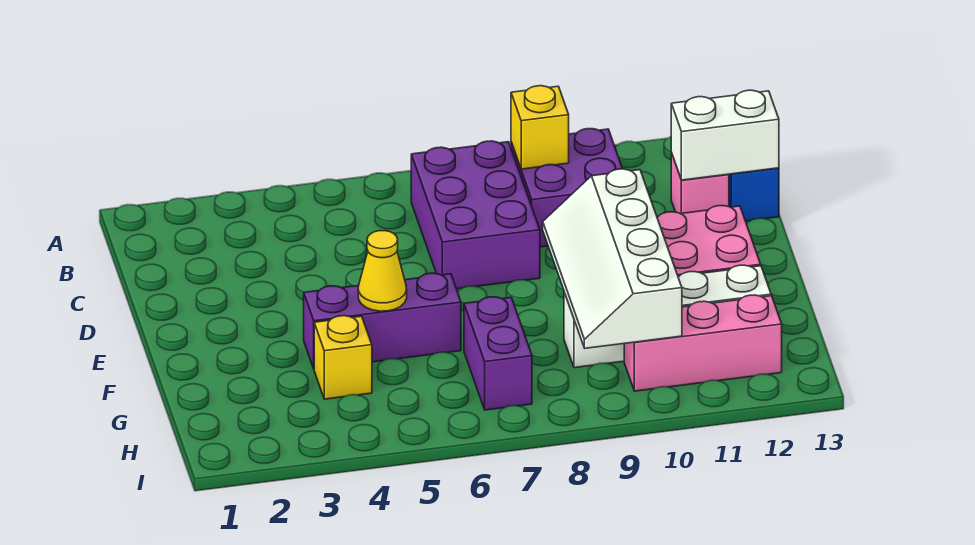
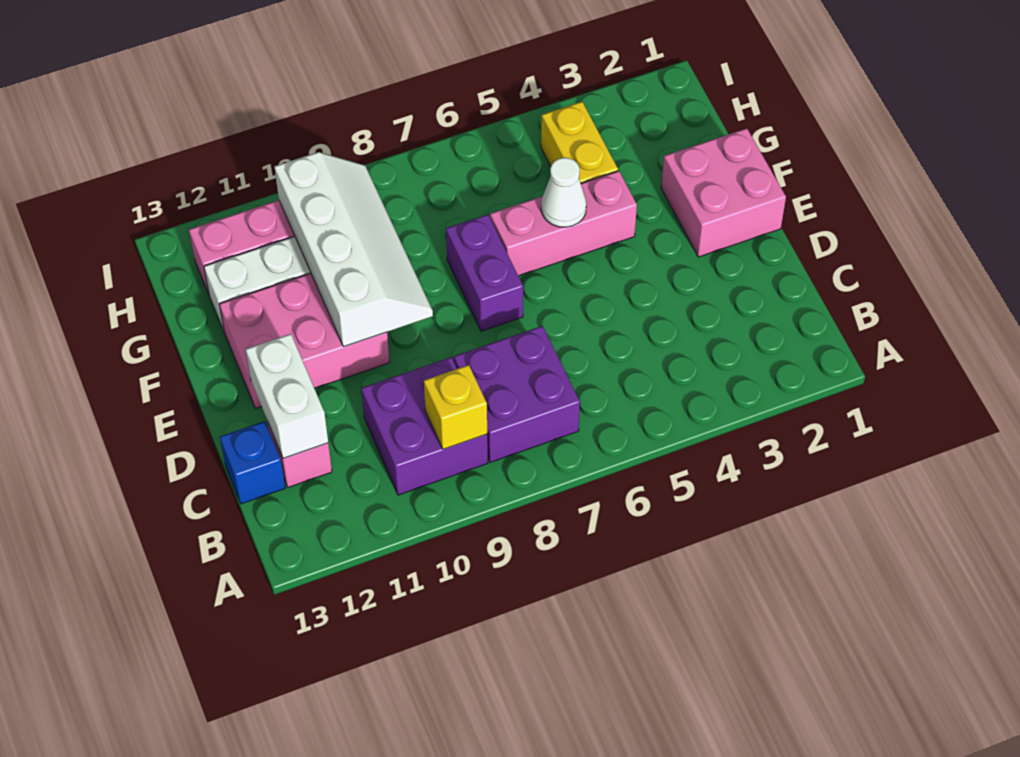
purple 2x3 brick [411,141,540,289] -> purple 2x2 brick [454,326,580,463]
white 1x2 brick [671,90,779,180] -> white 1x2 brick turned to [246,334,328,458]
none -> pink 2x2 brick [661,128,786,257]
purple 1x3 brick [304,273,461,368] -> pink 1x3 brick [490,171,637,276]
yellow 1x1 cone [358,231,407,311] -> white 1x1 cone [541,158,586,227]
yellow 1x1 brick [314,316,372,399] -> yellow 1x2 brick [541,102,618,183]
purple 1x2 brick [464,297,532,410] -> purple 1x2 brick moved to [446,214,523,331]

